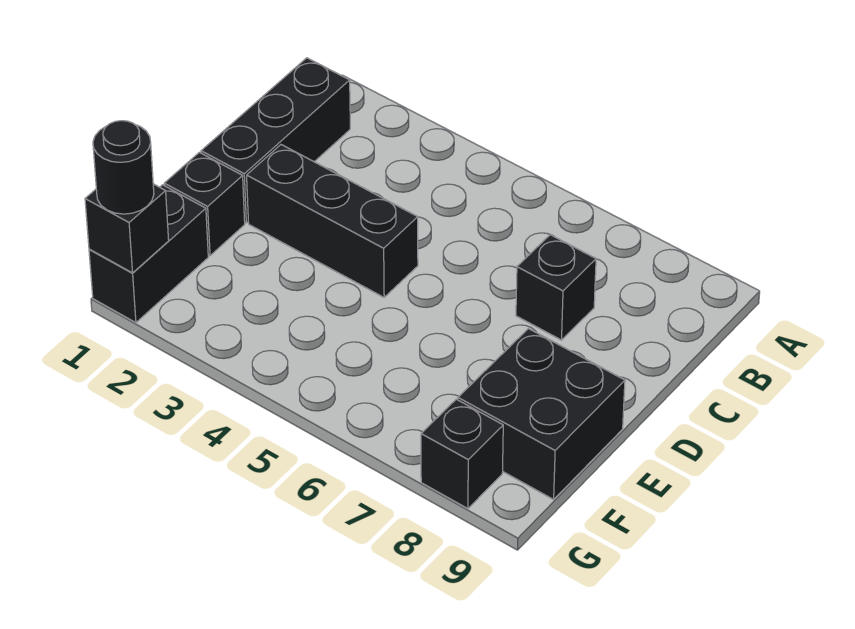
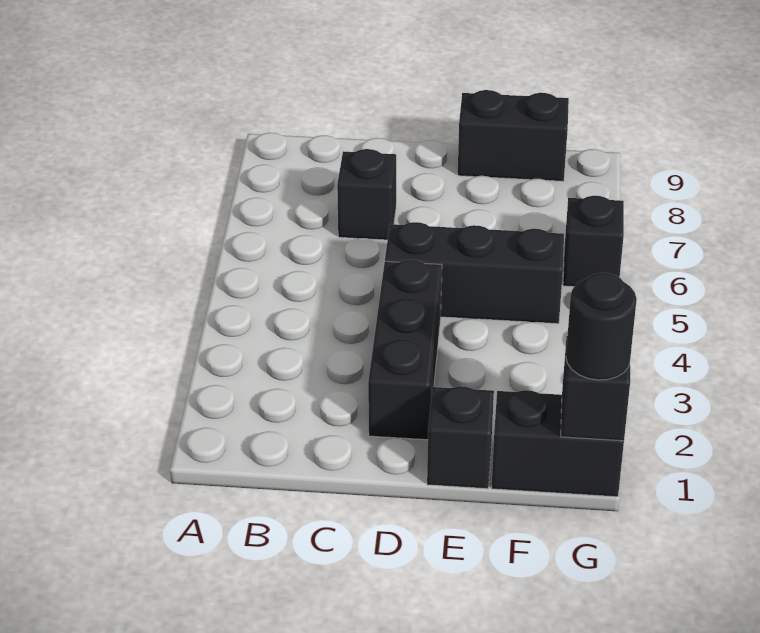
black 1x3 brick [201,58,350,223] -> black 1x3 brick moved to [385,222,564,324]
black 2x2 brick [458,329,625,499] -> black 1x2 brick [458,90,569,181]
black 1x1 brick [421,399,503,509] -> black 1x1 brick moved to [563,196,624,287]

